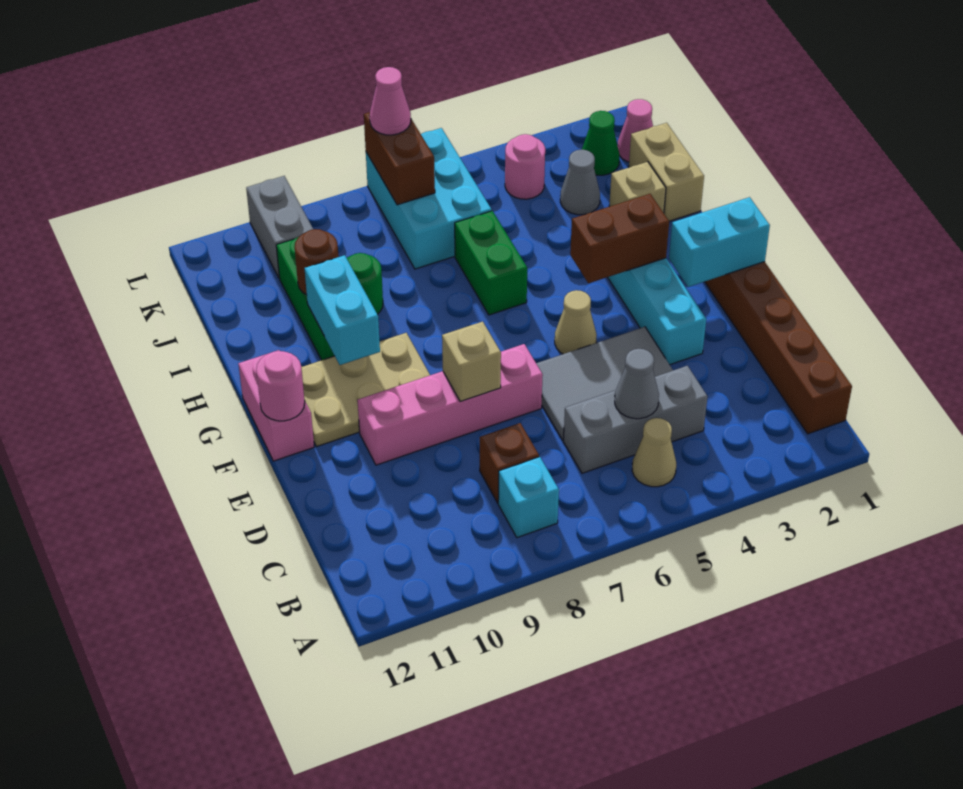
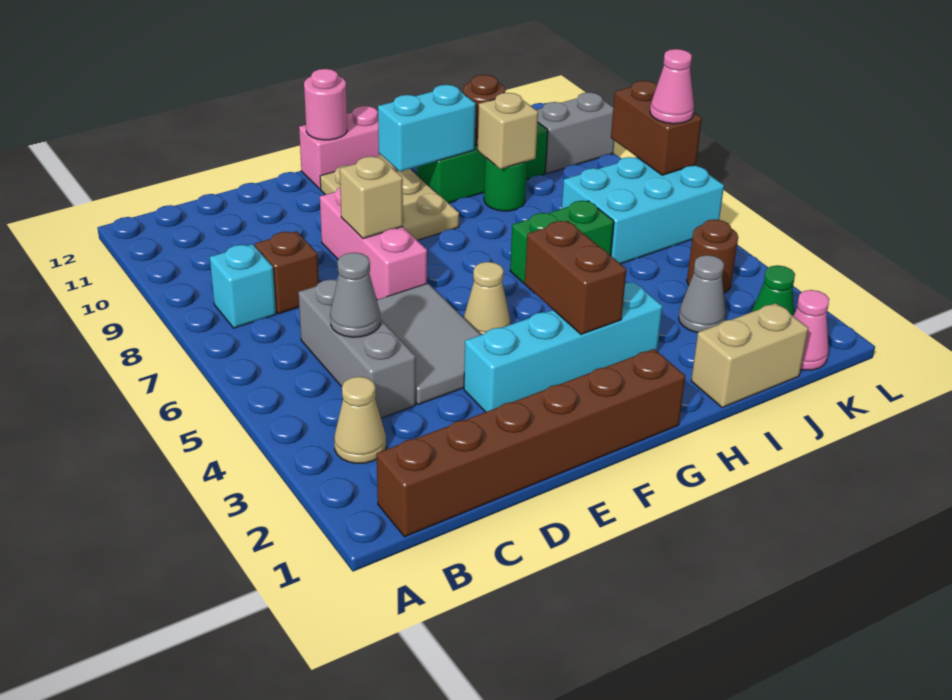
tan 1x1 cone [632,418,676,487] -> tan 1x1 cone moved to [334,377,386,464]
pink 1x4 brick [357,344,543,465] -> pink 1x3 brick [320,188,427,300]
cyan 1x2 brick [669,197,770,287] -> none
tan 1x1 brick [609,162,666,213] -> tan 1x1 brick moved to [478,93,538,169]
pink 1x1 round brick [505,134,545,199] -> brown 1x1 round brick [687,219,738,293]
brown 1x2 brick [364,112,435,205] -> brown 1x2 brick turned to [611,81,702,175]

